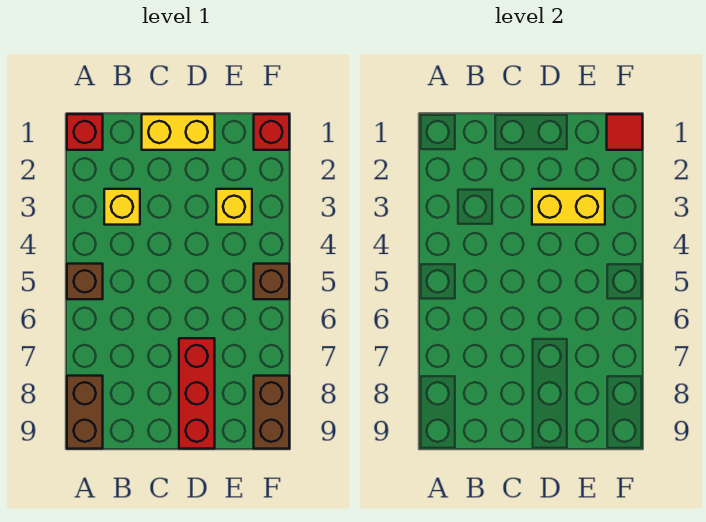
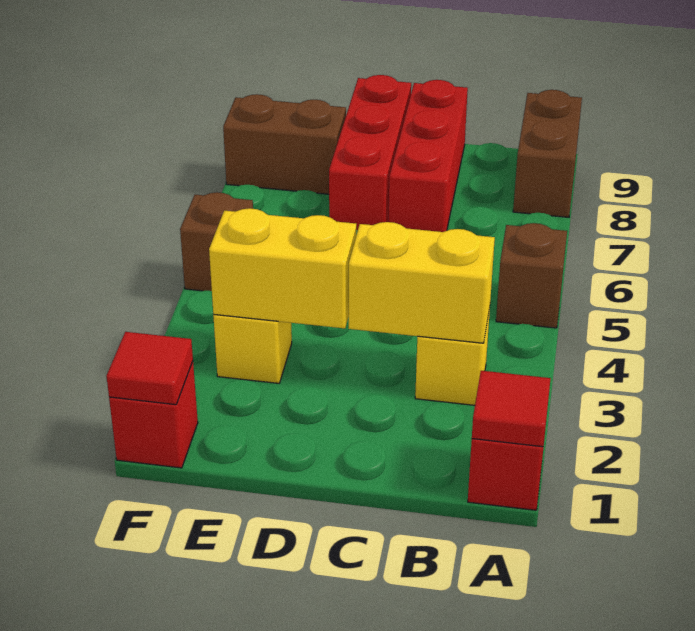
none -> red 1x1 tile [472,371,551,447]
yellow 1x2 brick [142,114,215,150] -> yellow 1x2 brick moved to [349,222,495,343]
none -> red 1x3 brick [389,80,468,232]
brown 1x2 brick [254,376,289,449] -> brown 1x2 brick turned to [223,94,346,194]

